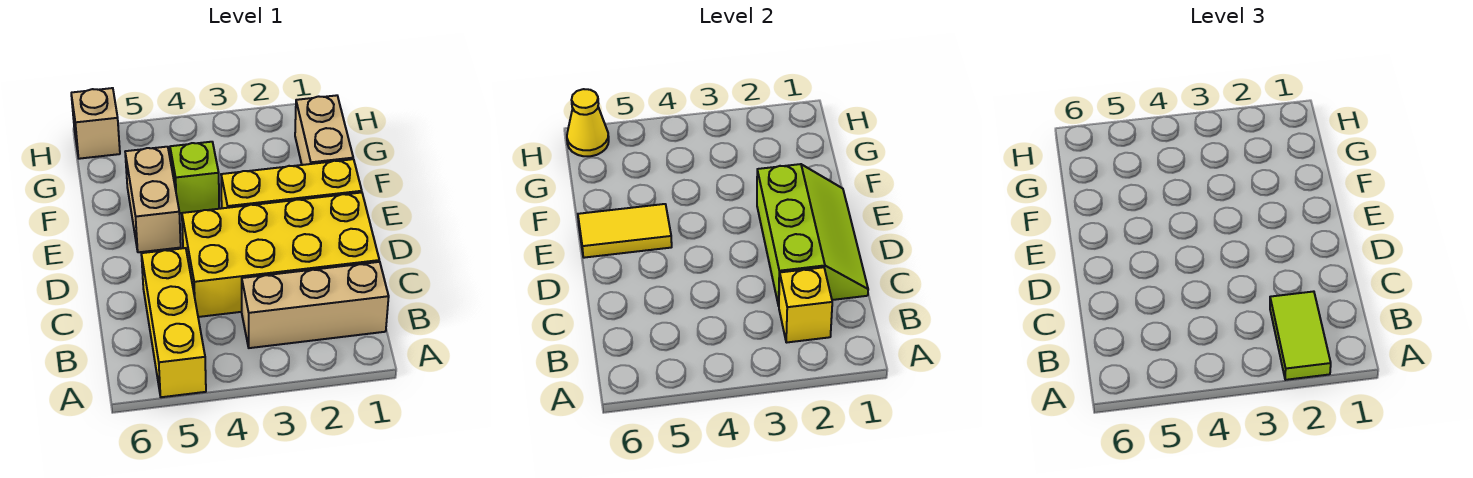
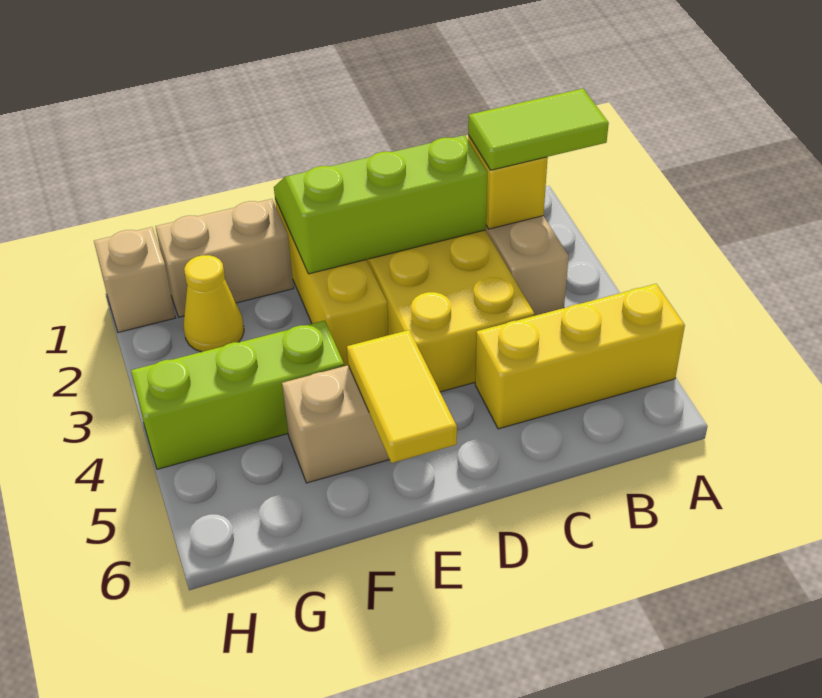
lime 1x1 brick [170,142,219,213] -> lime 1x3 brick [131,320,344,469]
tan 1x1 brick [71,88,120,159] -> tan 1x1 brick moved to [94,227,175,332]
yellow 1x1 cone [567,89,609,156] -> yellow 1x1 cone moved to [183,255,244,352]

